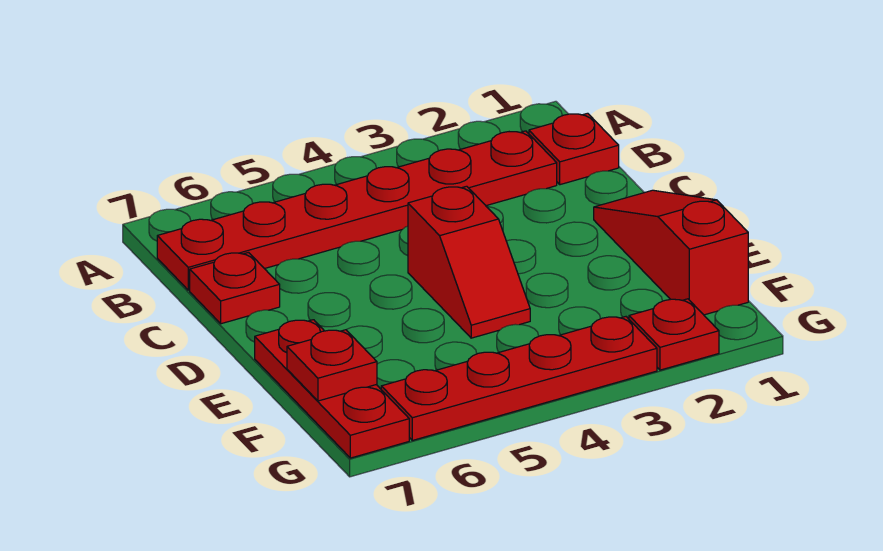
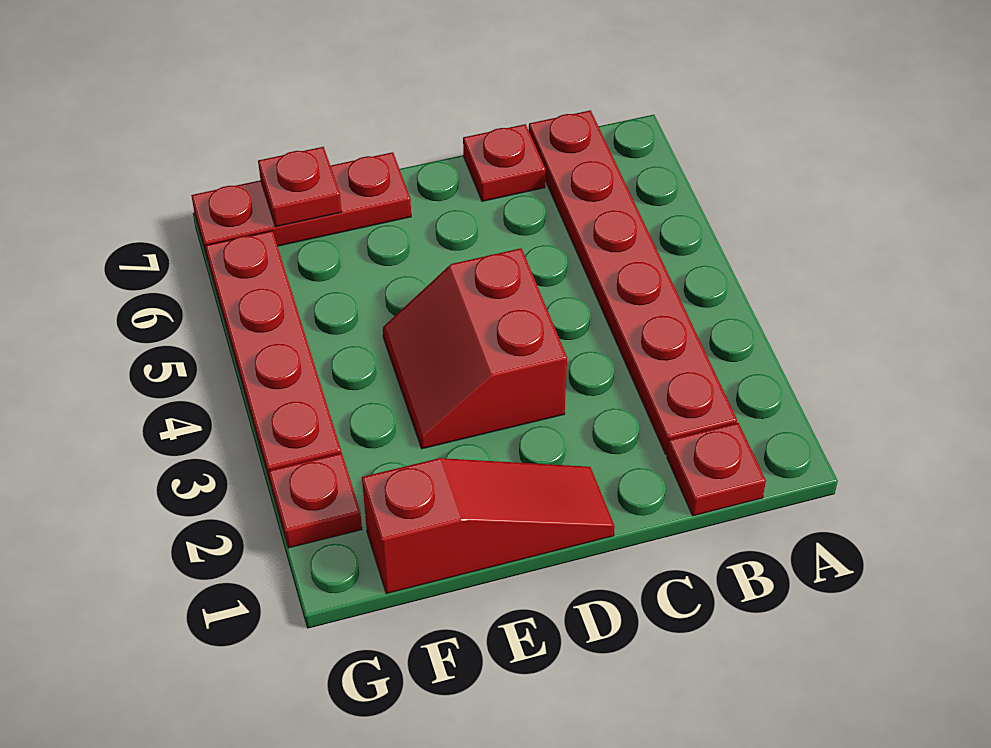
red 1x2 slope [408,186,530,338] -> red 2x2 slope [383,248,567,449]

